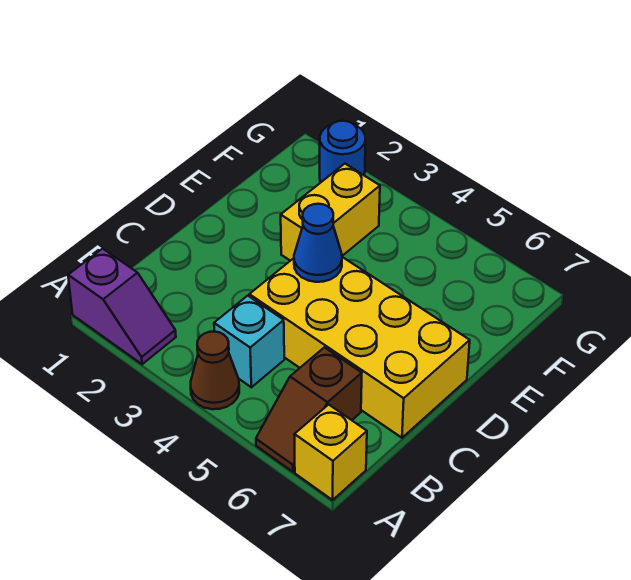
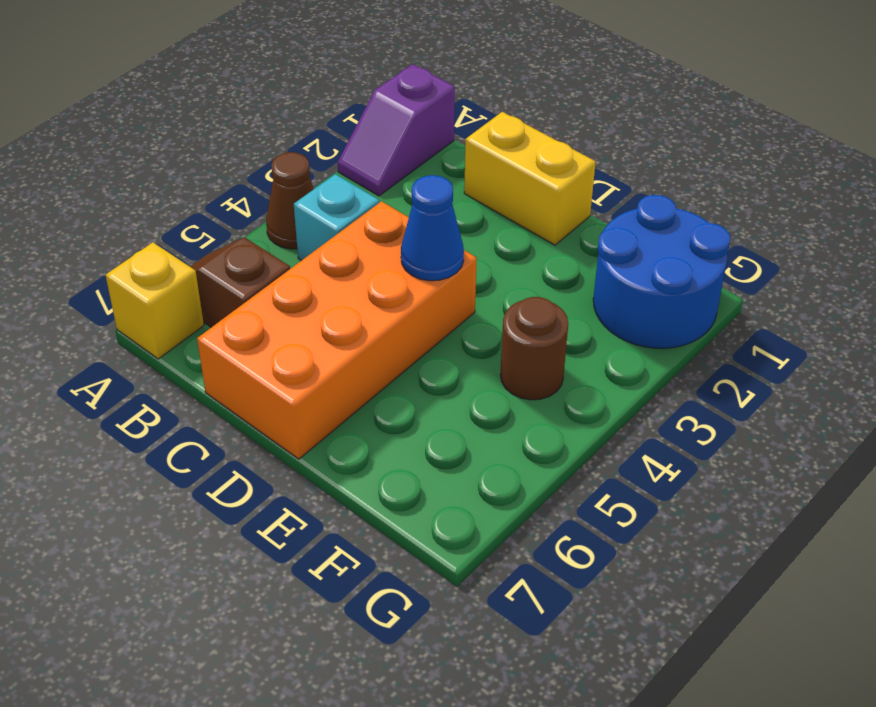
yellow 2x4 brick [249,257,470,438] -> orange 2x4 brick [197,201,477,459]
yellow 1x2 brick [281,164,380,261] -> yellow 1x2 brick moved to [464,112,596,245]
none -> brown 1x1 round brick [500,297,568,400]
blue 1x1 round brick [320,121,365,183] -> blue 2x2 round brick [593,195,731,348]

